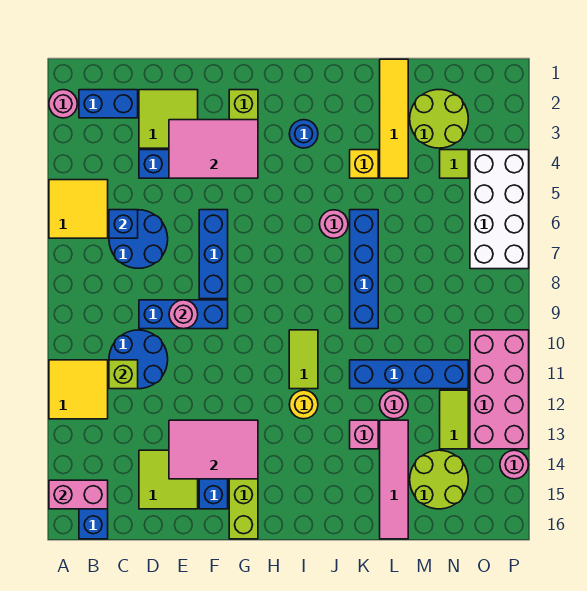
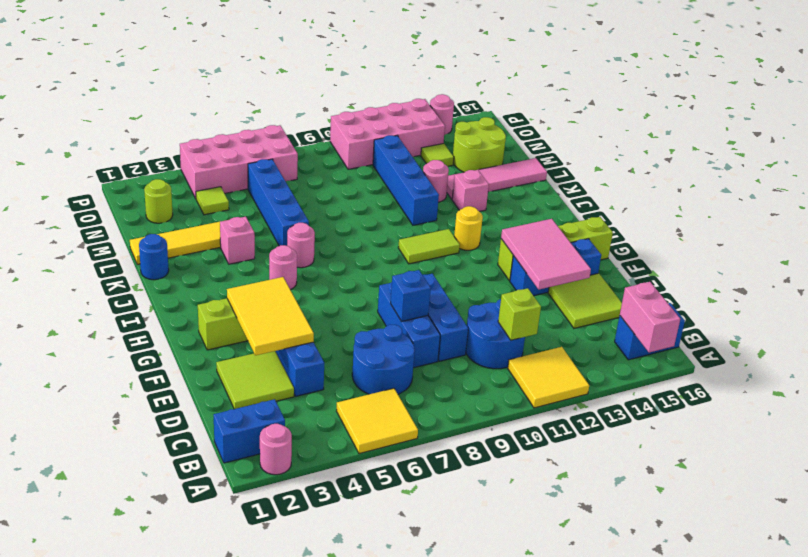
blue 1x2 brick [79,90,138,118] -> blue 1x2 brick turned to [214,399,285,463]
blue 1x1 brick [109,210,138,238] -> blue 1x1 brick moved to [391,270,431,321]
pink 2x3 tile [169,120,258,178] -> yellow 2x3 tile [227,277,314,356]
pink 1x1 round brick [169,300,198,329] -> pink 1x1 round brick moved to [269,245,297,290]
blue 1x3 brick [199,210,228,299] -> blue 1x3 brick turned to [378,282,440,368]
blue 1x1 round brick [289,120,318,148] -> blue 1x1 round brick moved to [139,234,169,280]
yellow 1x1 brick [350,150,378,178] -> pink 1x1 brick [220,217,255,264]
blue 1x4 brick [350,210,378,329] -> blue 1x4 brick turned to [248,159,309,246]
lime 2x2 round brick [410,90,468,148] -> lime 1x1 round brick [144,179,173,223]
lime 1x2 tile [440,390,468,449] -> lime 1x1 tile [421,143,454,166]
white 2x4 brick [470,150,529,269] -> pink 2x4 brick [180,125,298,198]

